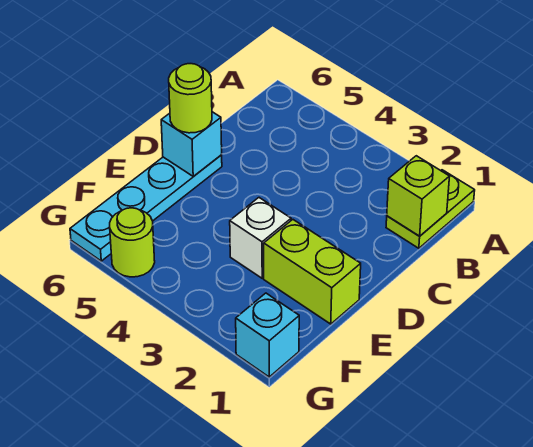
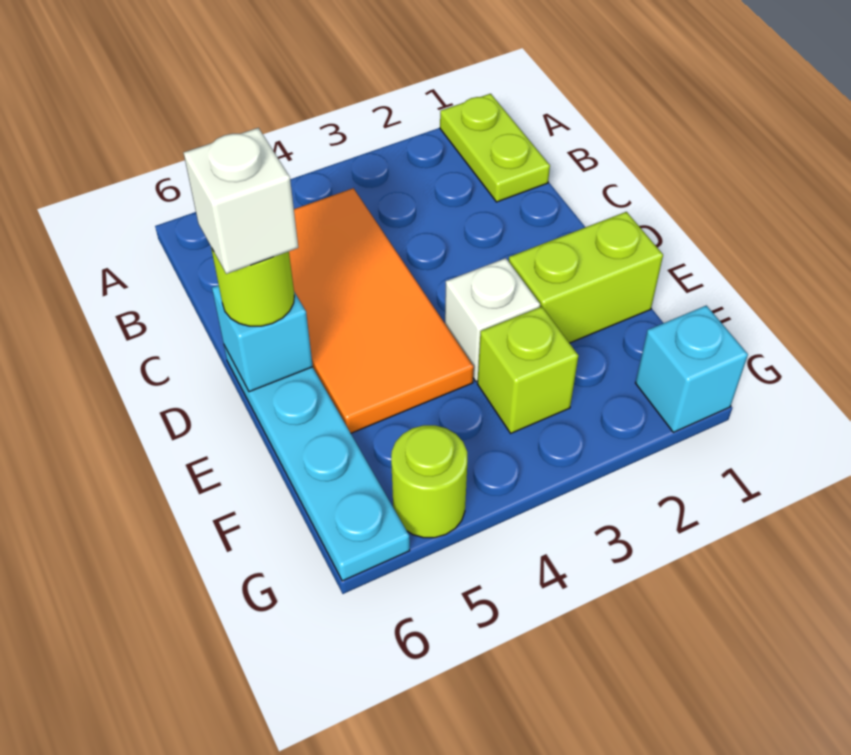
lime 1x1 brick [387,156,450,236] -> lime 1x1 brick moved to [478,307,578,433]
none -> orange 2x4 tile [289,188,474,433]
none -> white 1x1 brick [184,128,298,274]

